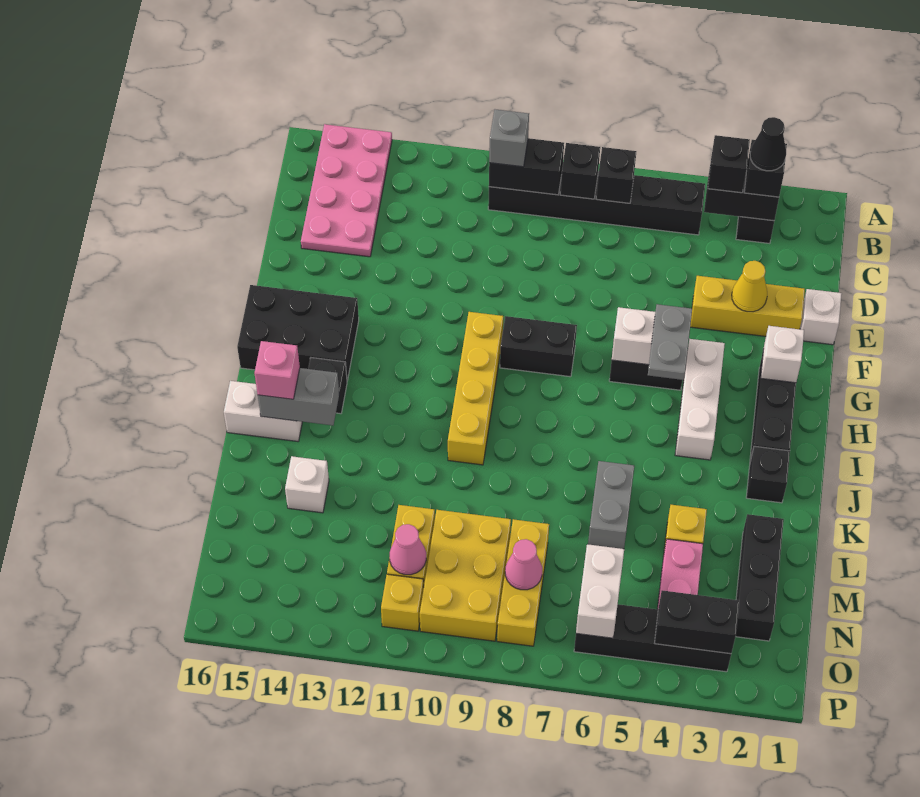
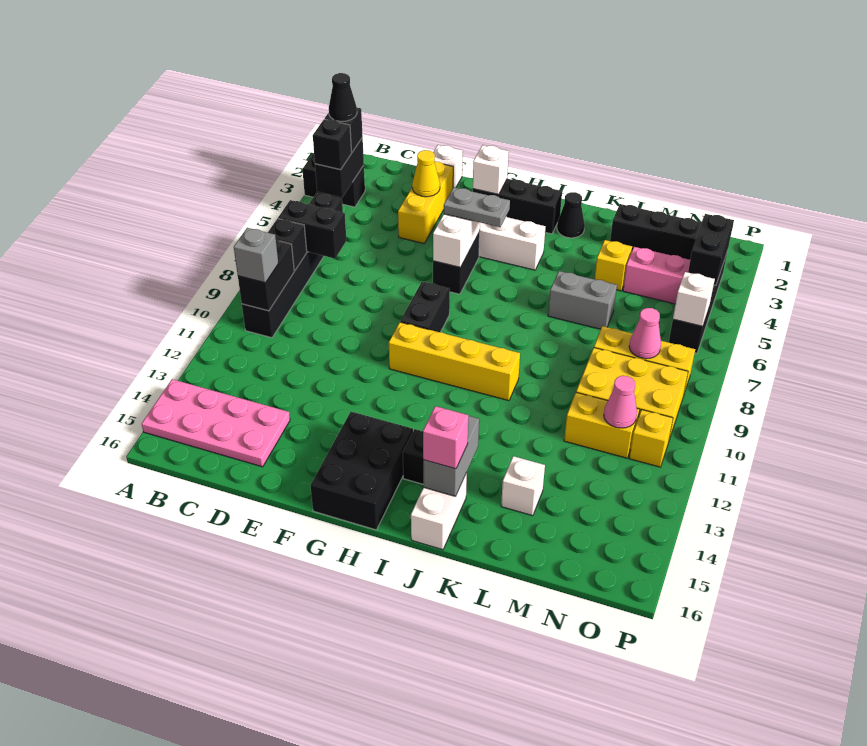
black 1x1 brick [596,147,637,203] -> black 1x2 brick [278,200,346,259]
black 1x1 brick [746,446,790,503] -> black 1x1 cone [557,192,585,238]
white 1x2 brick [576,544,624,638] -> white 1x1 brick [673,272,715,326]

